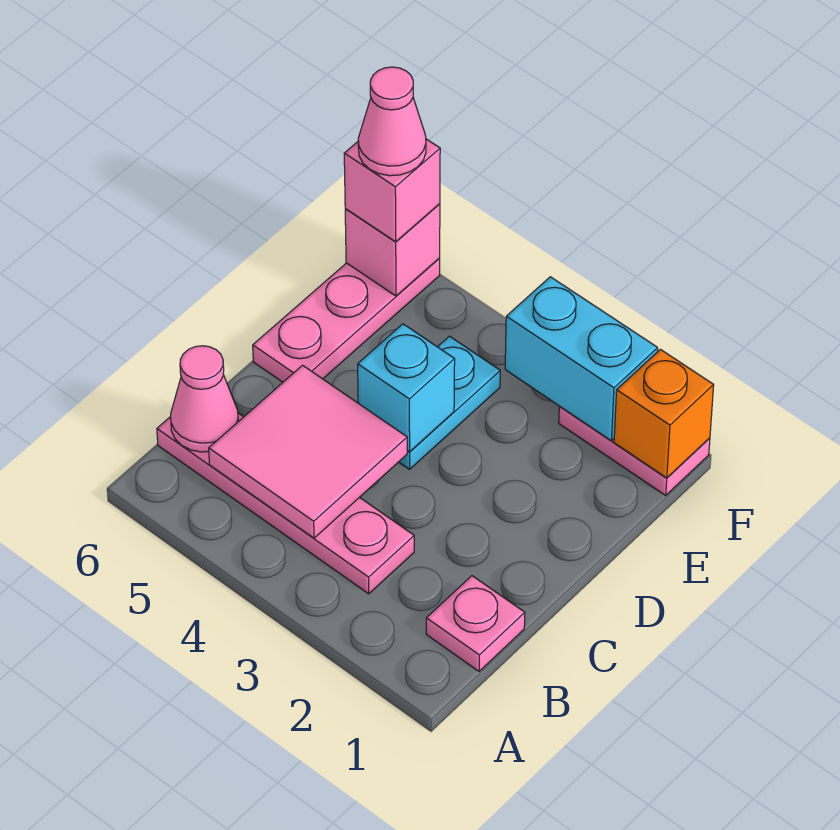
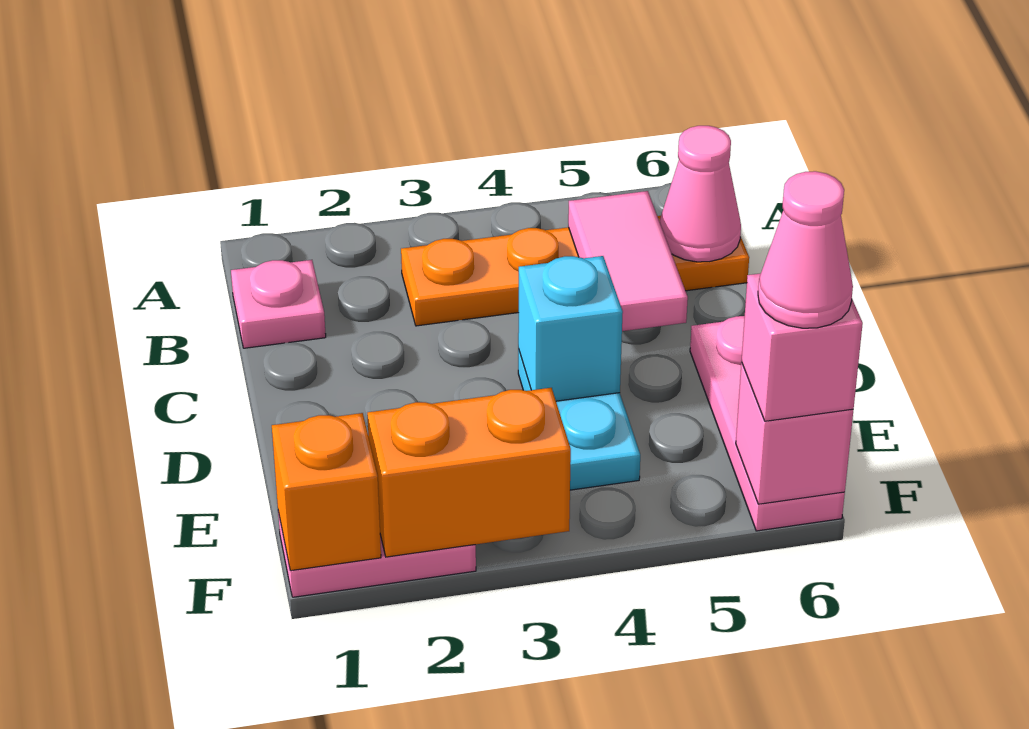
pink 1x4 plate [157,413,414,594] -> orange 1x4 plate [401,216,749,326]
pink 2x2 tile [209,365,407,538] -> pink 1x2 tile [568,191,688,331]
cyan 1x2 brick [505,277,658,441] -> orange 1x2 brick [367,388,571,557]

